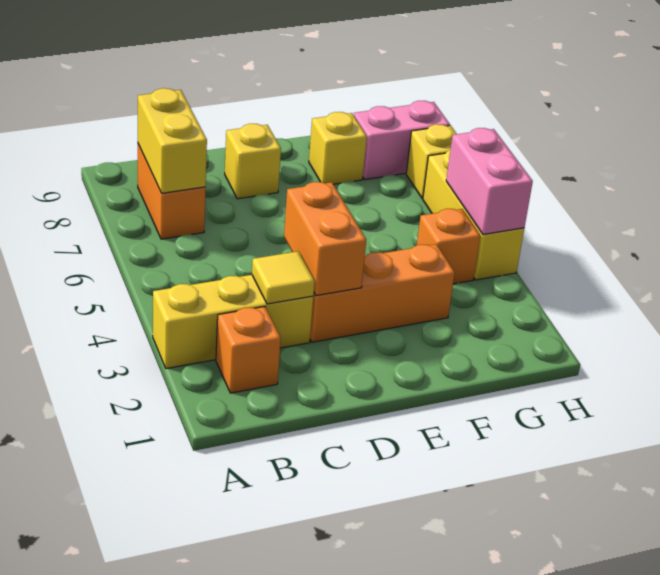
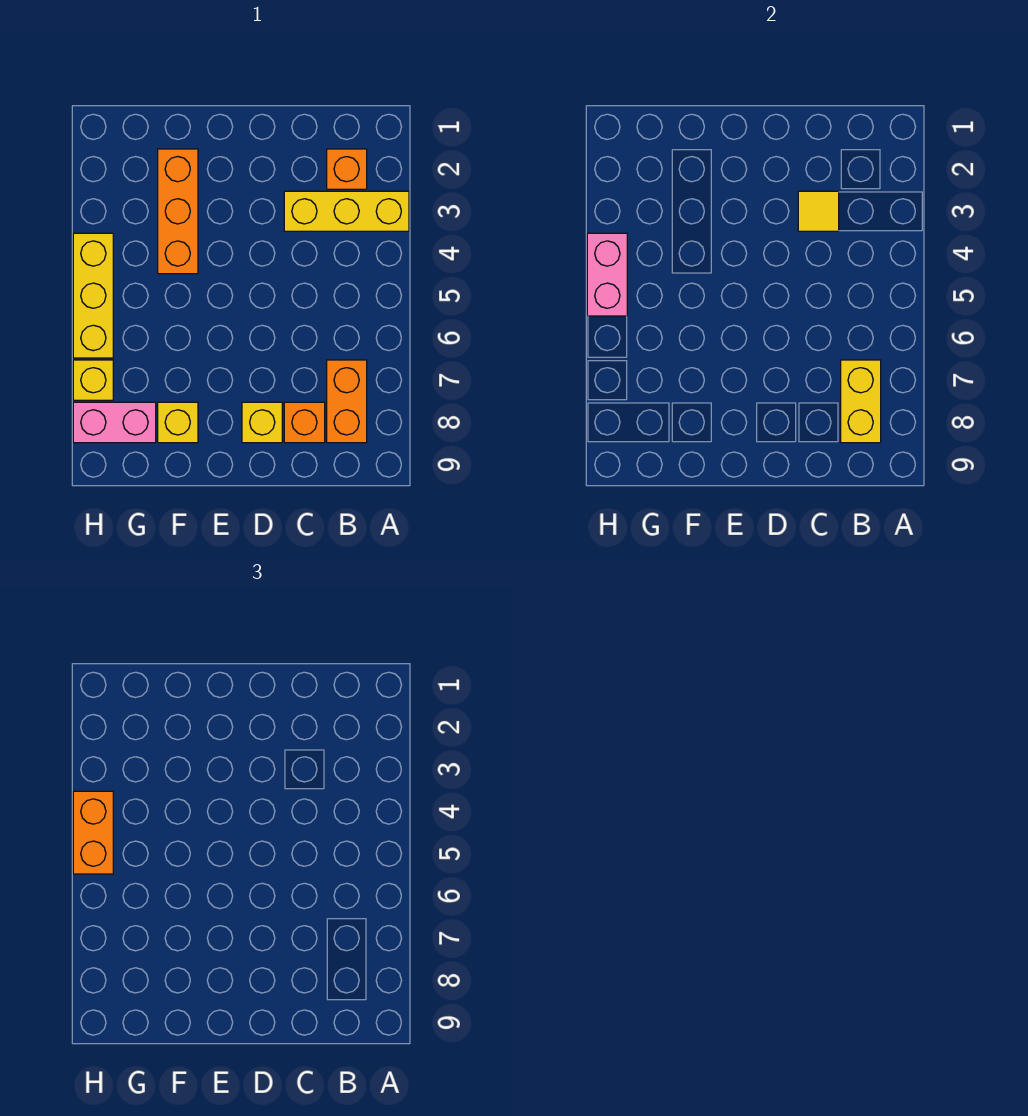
orange 1x3 brick [310,244,455,342] -> orange 1x3 brick turned to [158,149,198,274]
orange 1x2 brick [284,182,366,296] -> orange 1x2 brick moved to [73,791,113,874]
orange 1x1 brick [417,209,480,284] -> orange 1x1 brick moved to [284,402,325,443]

